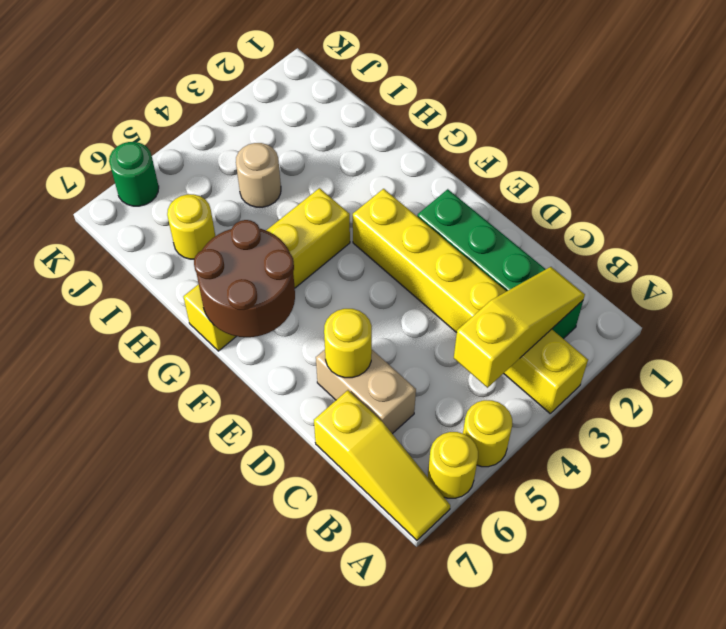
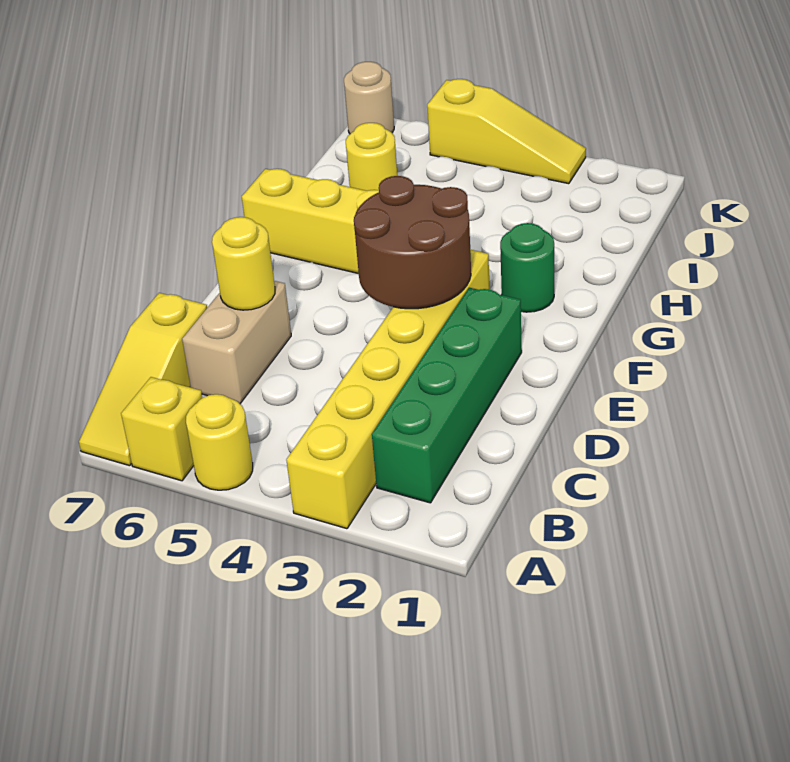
yellow 1x1 round brick [428,432,478,498] -> yellow 1x1 brick [121,377,202,481]
yellow 1x3 slope [454,267,585,388] -> yellow 1x3 slope moved to [427,79,586,184]
brown 2x2 round brick [194,220,295,337] -> brown 2x2 round brick moved to [354,176,471,309]
tan 1x1 round brick [236,143,281,207] -> tan 1x1 round brick moved to [344,62,394,134]
green 1x1 round brick [109,142,159,206] -> green 1x1 round brick moved to [500,223,554,312]

